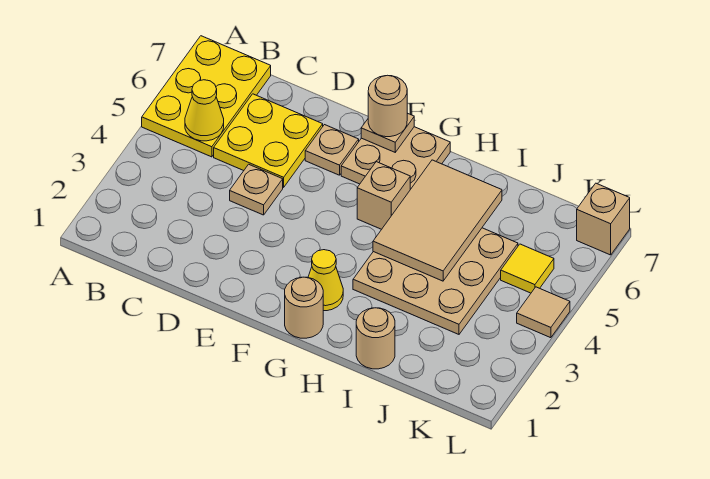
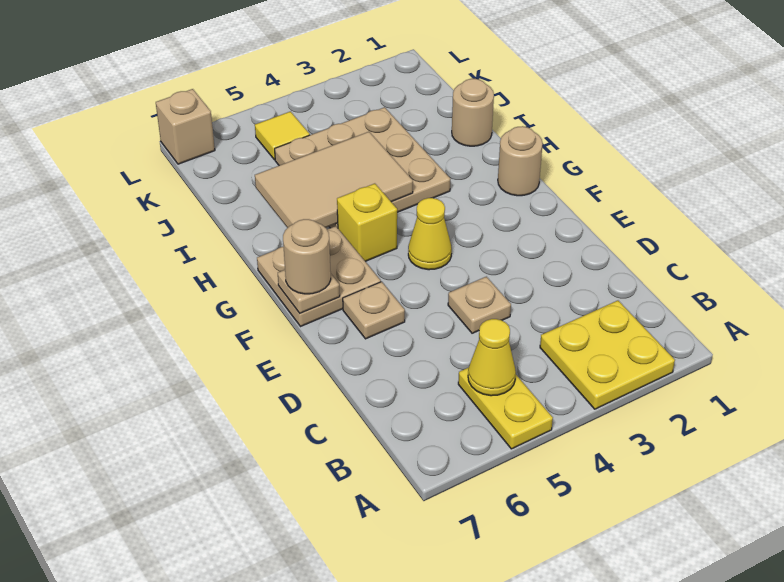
yellow 2x3 plate [142,36,271,157] -> yellow 1x2 plate [458,367,553,449]
yellow 2x2 plate [214,94,323,187] -> yellow 2x2 plate moved to [540,301,675,409]
yellow 1x1 cone [308,250,343,311] -> yellow 1x1 cone moved to [408,198,452,270]
tan 1x1 brick [357,162,410,229] -> yellow 1x1 brick [337,184,397,261]
tan 1x1 tile [517,287,570,338] -> none

